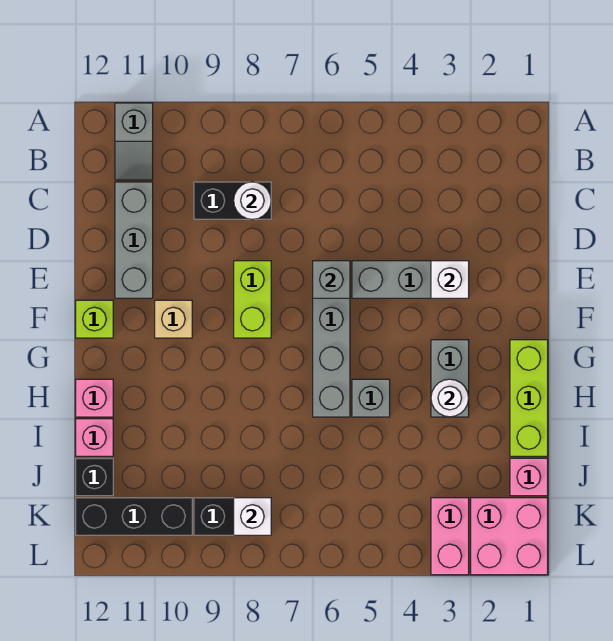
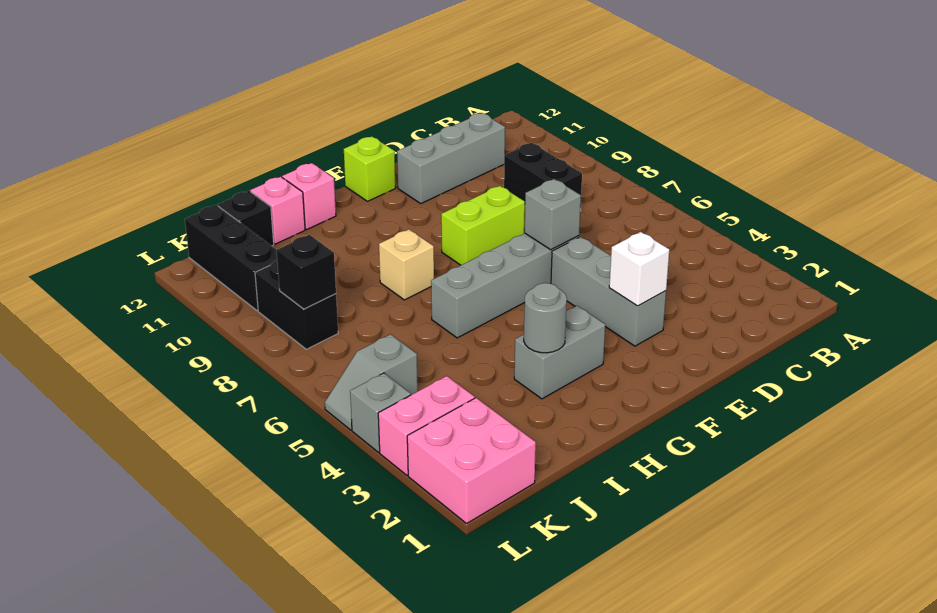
grey 1x2 slope [115,103,153,180] -> grey 1x2 slope moved to [325,334,418,430]
white 1x1 round brick [234,182,271,219] -> none
tan 1x1 brick [155,300,192,338] -> tan 1x1 brick moved to [379,229,434,300]
lime 1x3 brick [510,340,548,456] -> none
white 1x1 round brick [431,379,469,417] -> grey 1x1 round brick [524,283,567,353]
grey 1x1 brick [352,379,390,417] -> grey 1x1 brick moved to [350,373,411,452]
pink 1x1 brick [510,458,548,496] -> none
white 1x1 brick [234,498,271,535] -> black 1x1 brick [277,235,336,309]

